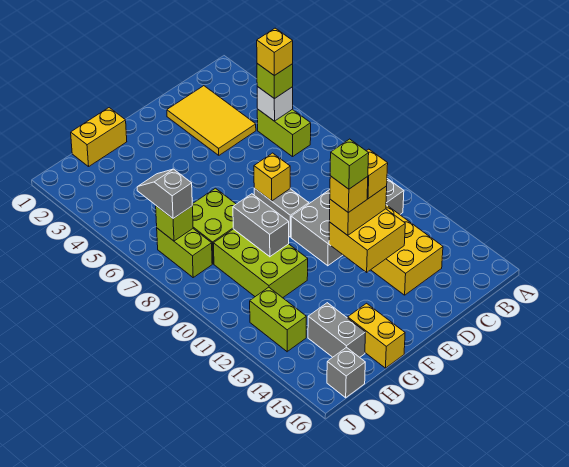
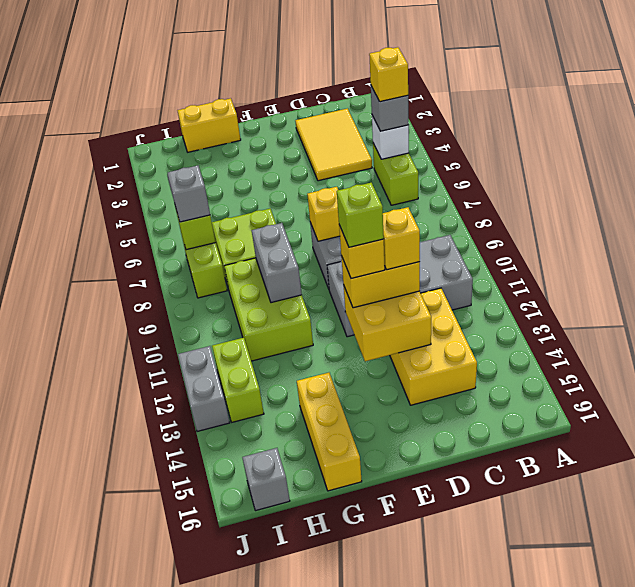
lime 1x1 brick [257,64,293,99] -> grey 1x1 brick [371,86,408,131]
yellow 1x2 brick [348,303,405,368] -> yellow 1x3 brick [297,373,362,491]
grey 1x2 brick [308,303,366,357] -> grey 1x2 brick moved to [178,346,230,432]

